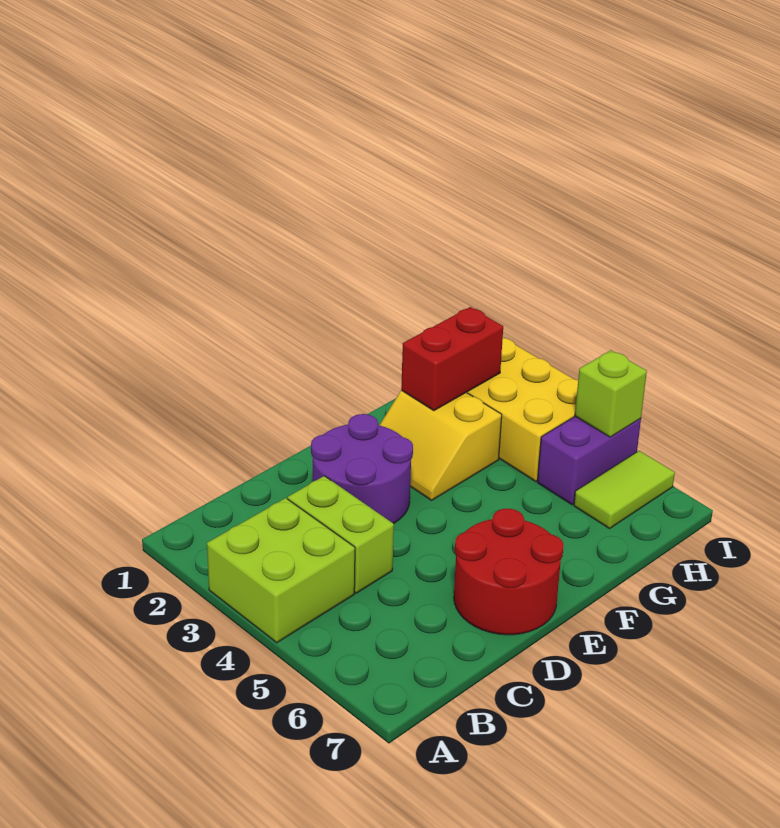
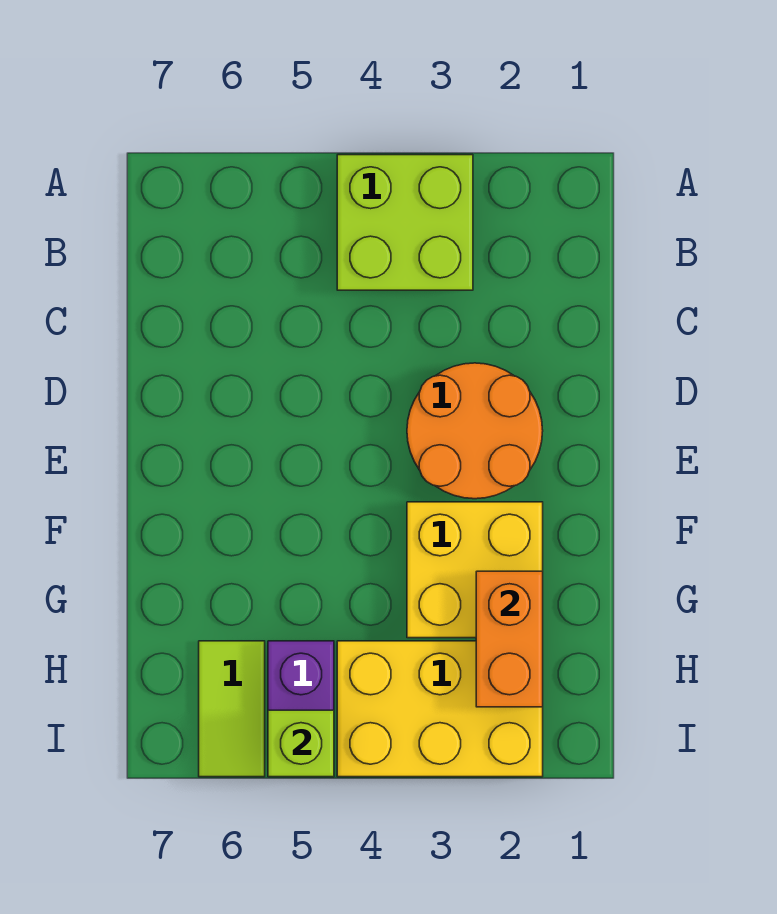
lime 1x2 brick [288,476,394,593] -> none
purple 2x2 round brick [311,414,413,524] -> orange 2x2 round brick [407,363,543,499]
red 2x2 round brick [454,509,564,635] -> none
yellow 2x2 slope [379,391,502,500] -> yellow 2x2 brick [407,502,543,638]
red 1x2 brick [401,307,503,411] -> orange 1x2 brick [476,571,543,707]

